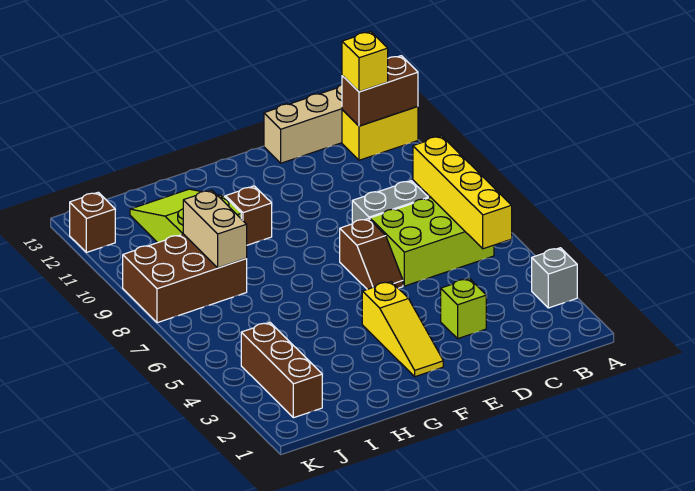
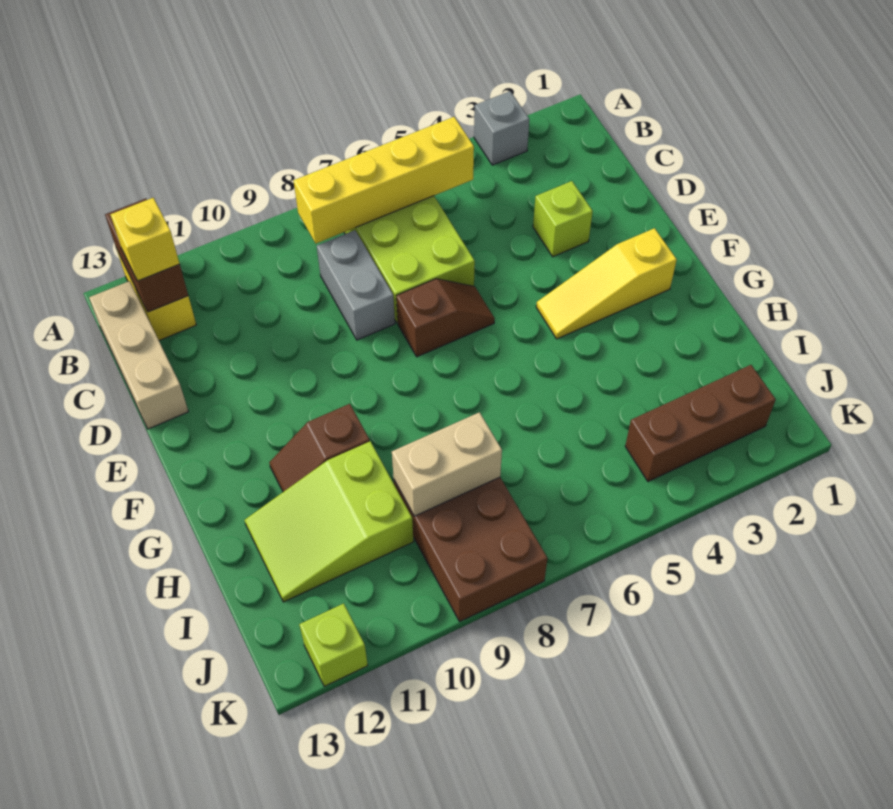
yellow 1x3 slope [362,282,443,377] -> yellow 1x3 slope turned to [536,228,677,339]
brown 1x1 brick [70,192,115,252] -> lime 1x1 brick [299,603,368,686]

